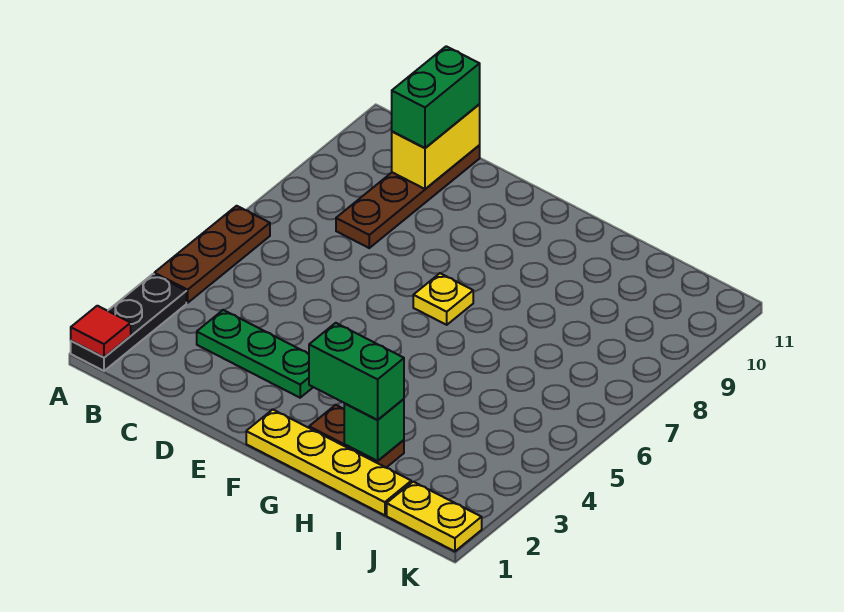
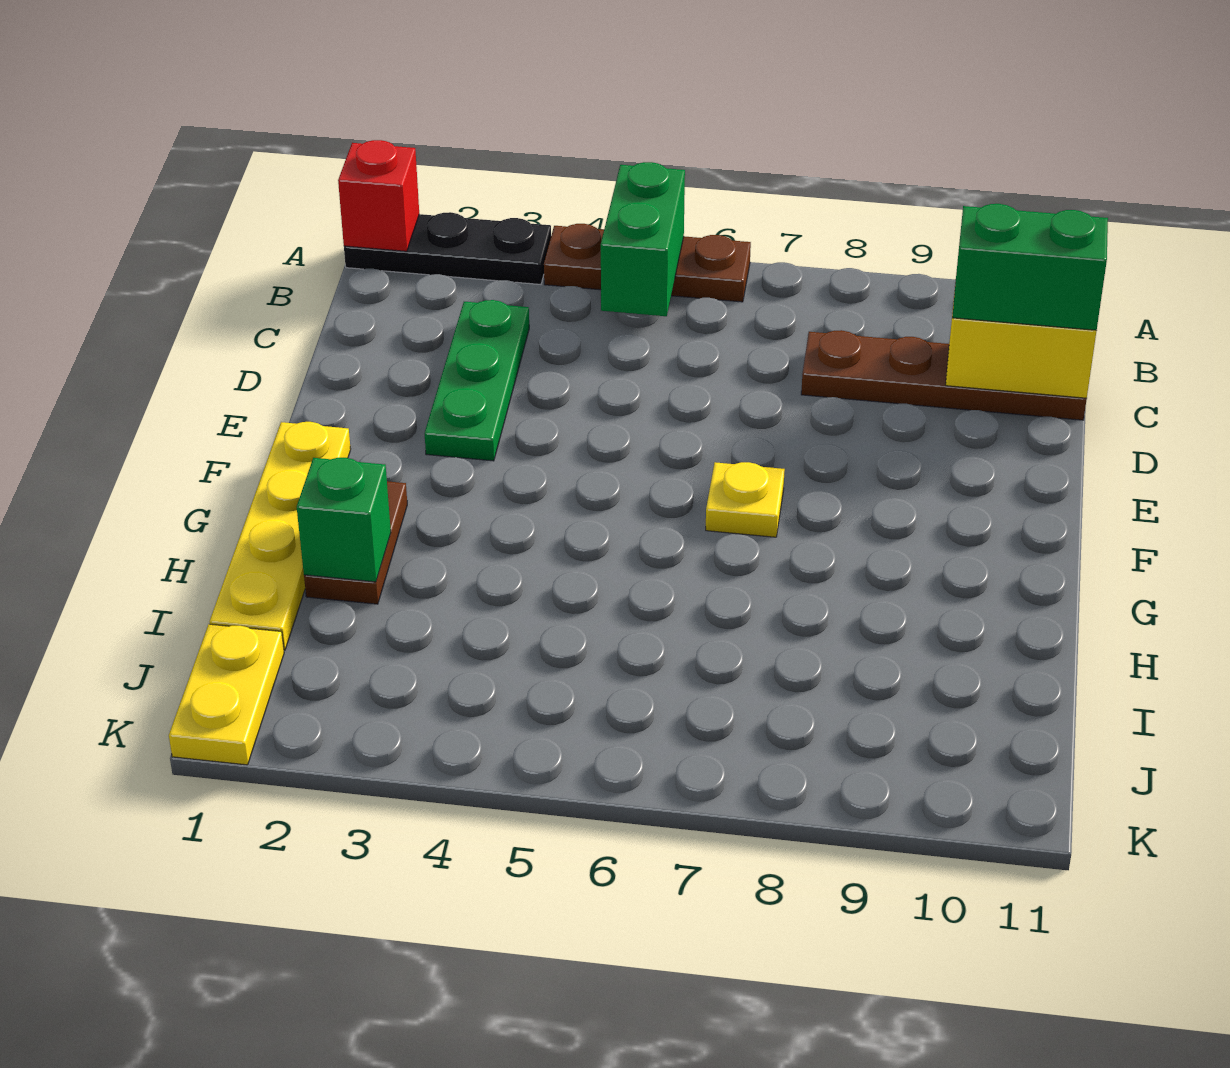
red 1x1 tile [71,306,131,357] -> red 1x1 brick [338,140,419,251]
green 1x2 brick [309,323,404,420] -> green 1x2 brick moved to [601,162,685,316]

